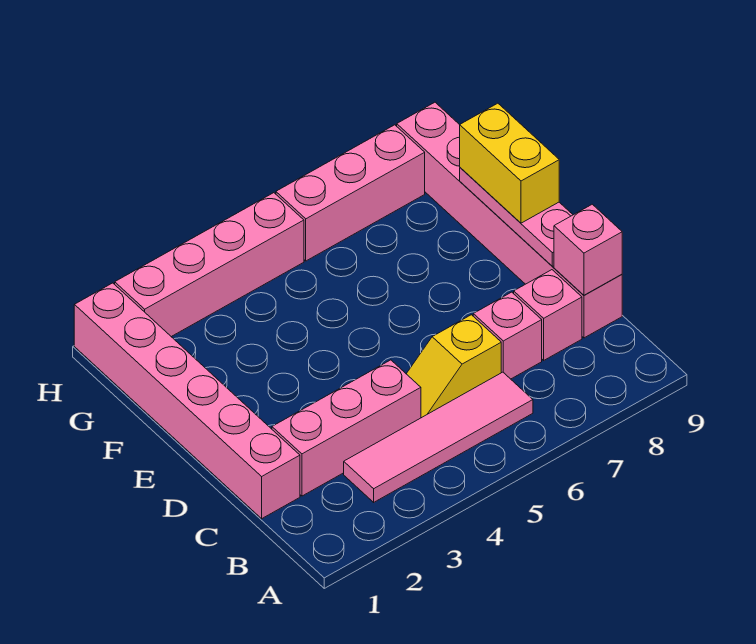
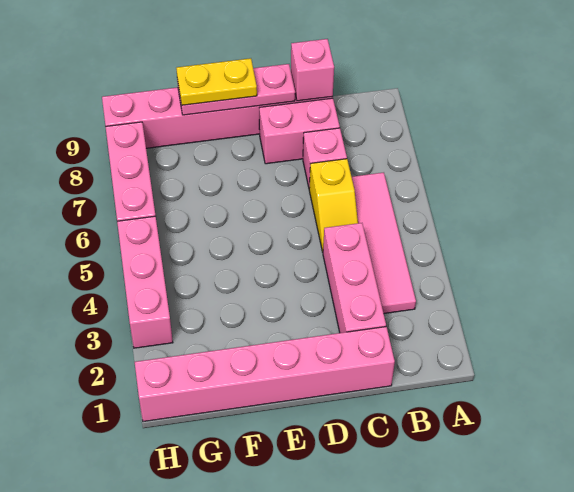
pink 1x1 brick [514,270,582,360] -> pink 1x2 brick [259,98,340,164]
yellow 1x2 brick [460,103,559,223] -> yellow 1x2 plate [176,58,257,105]
pink 1x4 brick [115,193,304,337] -> pink 1x3 brick [117,216,173,348]

